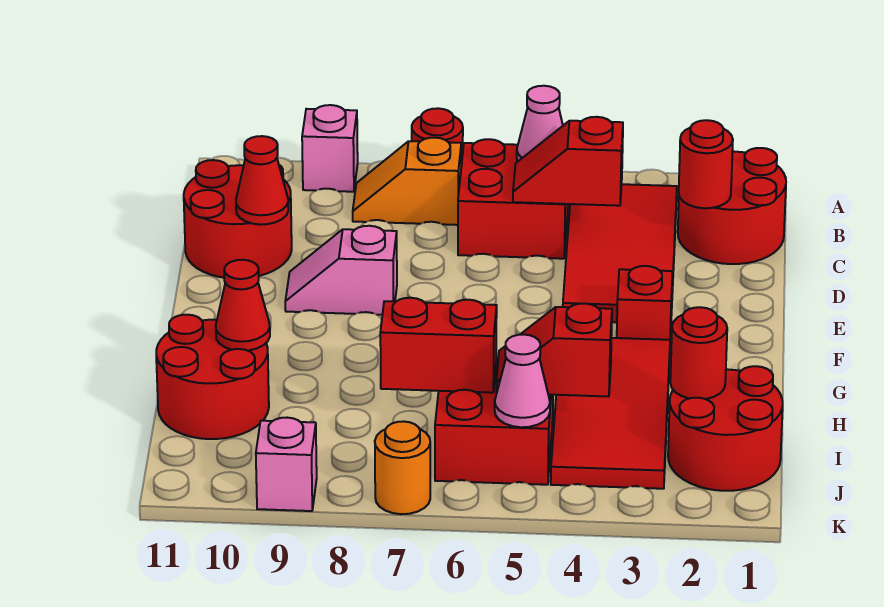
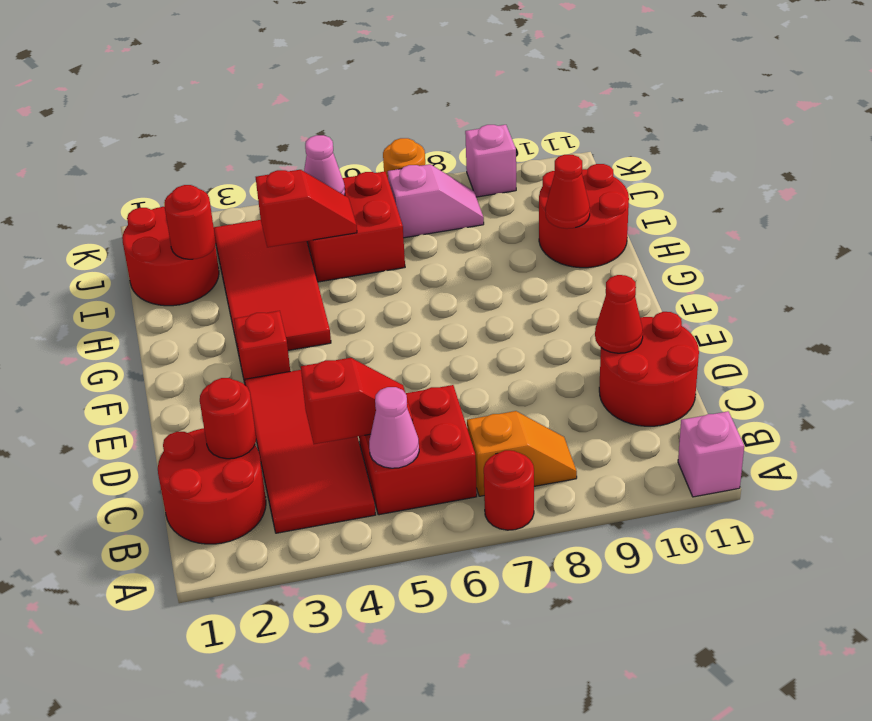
pink 1x1 brick [302,105,358,192] -> pink 1x1 brick moved to [678,411,744,497]
pink 1x2 slope [285,226,397,315] -> pink 1x2 slope moved to [388,164,484,238]
red 1x2 brick [380,298,497,393] -> none

